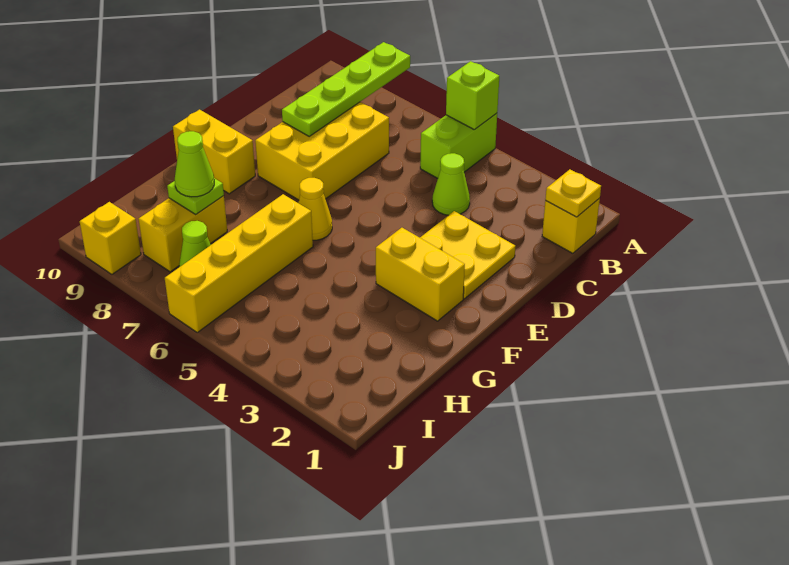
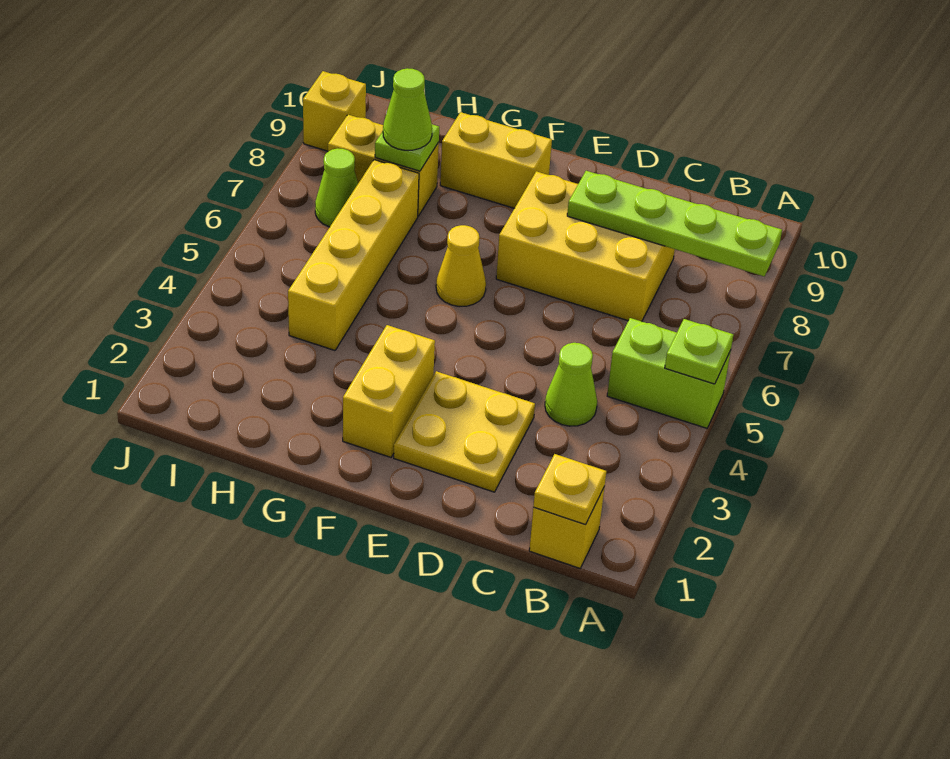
lime 1x1 brick [446,61,499,130] -> lime 1x1 plate [665,319,733,384]
yellow 1x2 brick [173,110,255,194] -> yellow 1x2 brick turned to [440,112,552,208]
yellow 1x4 brick [165,194,313,332] -> yellow 1x4 brick turned to [288,160,419,350]

